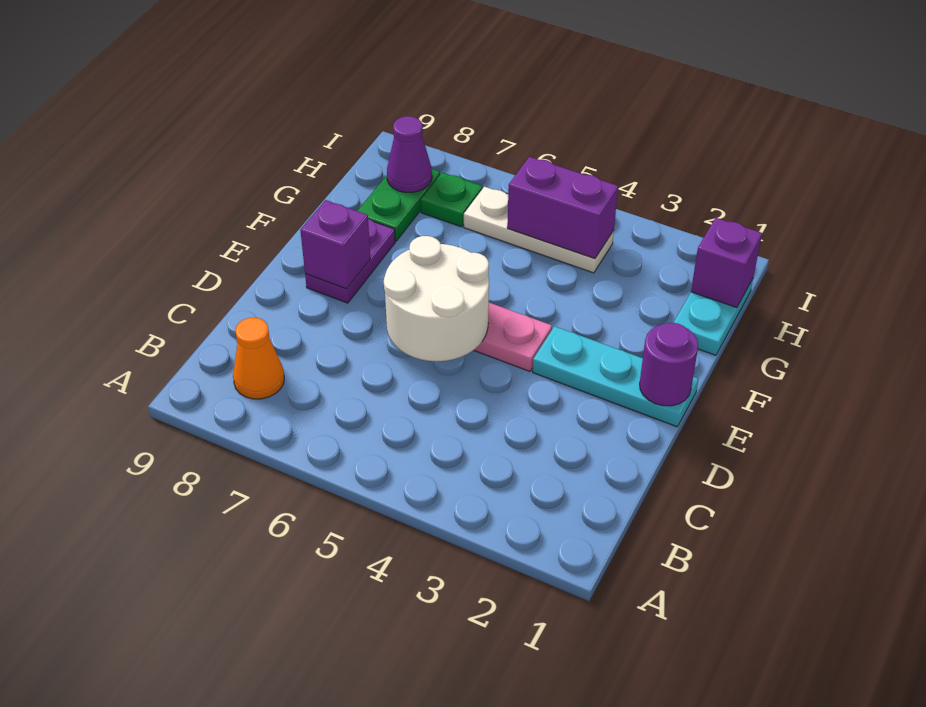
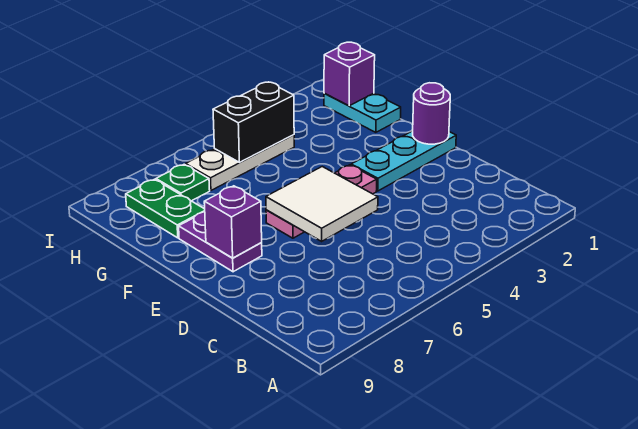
orange 1x1 cone [233,318,284,399] -> none
white 2x2 round brick [384,236,489,361] -> white 2x2 tile [266,167,378,241]
purple 1x2 brick [507,157,618,259] -> black 1x2 brick [213,82,294,162]
purple 1x1 cone [387,116,432,192] -> none

